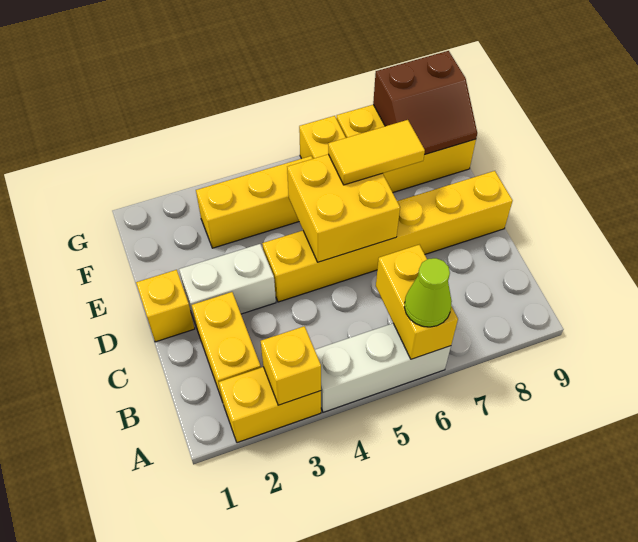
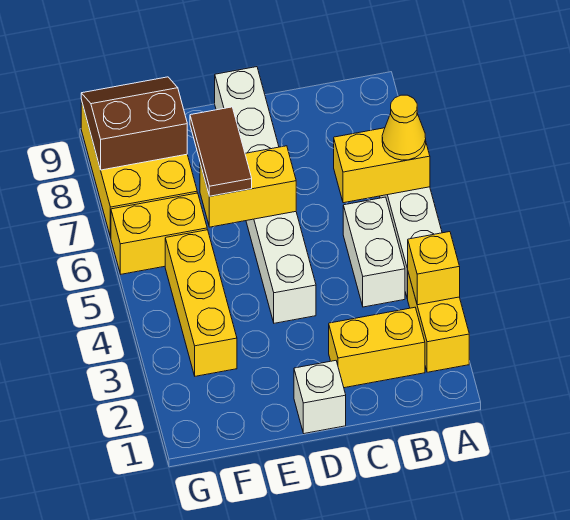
lime 1x1 cone [404,258,452,327] -> yellow 1x1 cone [382,95,426,160]
yellow 1x1 brick [136,270,195,342] -> white 1x1 brick [294,361,346,434]
white 1x2 brick [179,244,276,325] -> white 1x2 brick moved to [343,197,405,307]
yellow 1x6 brick [262,171,513,302] -> white 1x6 brick [215,67,316,323]
yellow 2x2 brick [287,154,400,262] -> yellow 1x2 brick [200,146,296,227]
yellow 1x2 tile [328,120,425,185] -> brown 1x2 tile [190,107,252,196]
brown 2x2 slope [373,51,477,155] -> brown 2x2 slope turned to [81,77,187,170]

